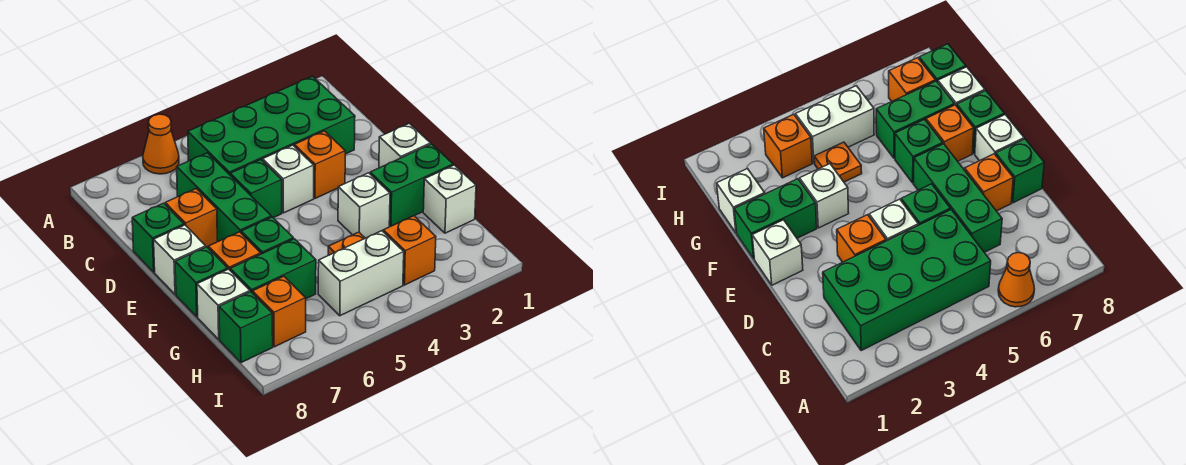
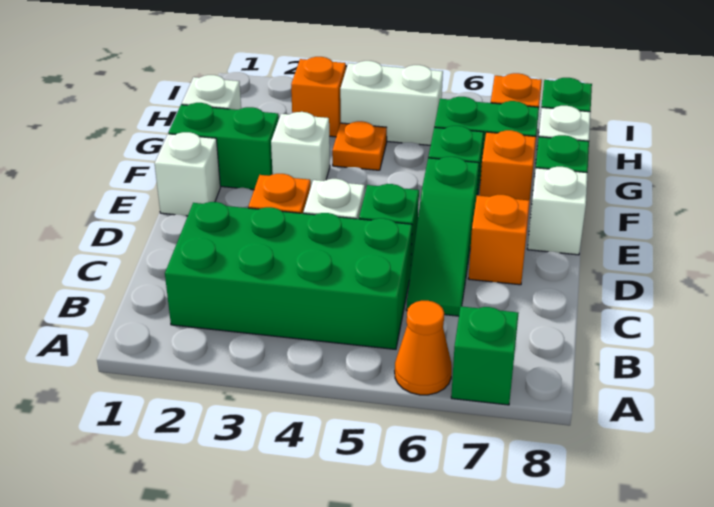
green 1x3 brick [177,153,271,241] -> green 1x3 slope [406,157,479,316]
green 1x1 brick [132,203,184,272] -> green 1x1 brick moved to [451,306,519,405]

